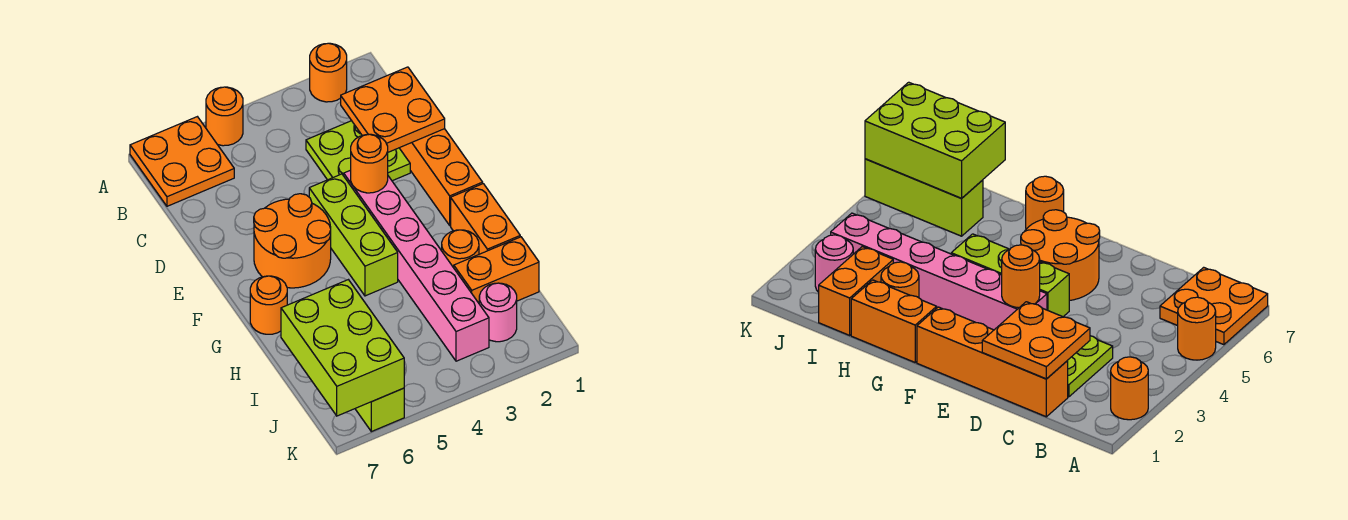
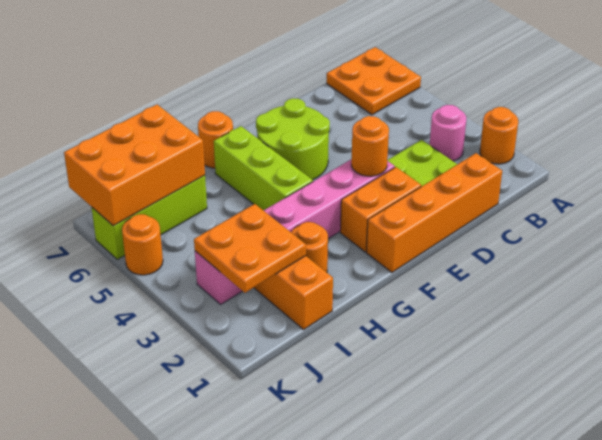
orange 1x1 round brick [206,87,243,146] -> orange 1x1 round brick moved to [122,214,163,275]
orange 2x2 plate [341,67,445,152] -> orange 2x2 plate moved to [194,204,306,293]
lime 1x3 brick [309,174,398,296] -> lime 1x3 brick turned to [214,126,313,211]
orange 2x2 round brick [254,194,331,288] -> lime 2x2 round brick [256,98,330,180]
orange 1x2 brick [451,184,520,254] -> orange 1x2 brick moved to [340,167,421,252]
lime 2x3 brick [281,280,404,416] -> orange 2x3 brick [64,105,205,226]
pink 1x1 round brick [479,283,517,342] -> pink 1x1 round brick moved to [430,105,466,161]

